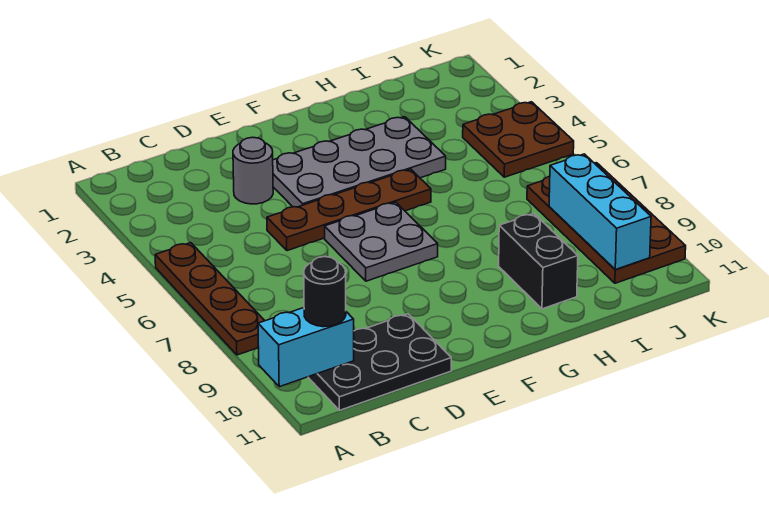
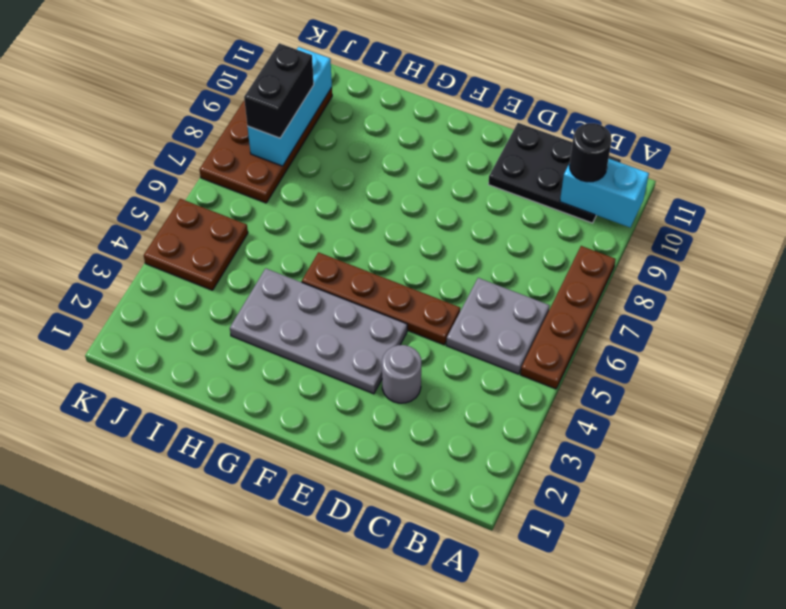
grey 2x2 plate [325,202,438,281] -> grey 2x2 plate moved to [446,278,550,374]
black 1x2 brick [499,214,578,309] -> black 1x2 brick moved to [244,43,314,138]

